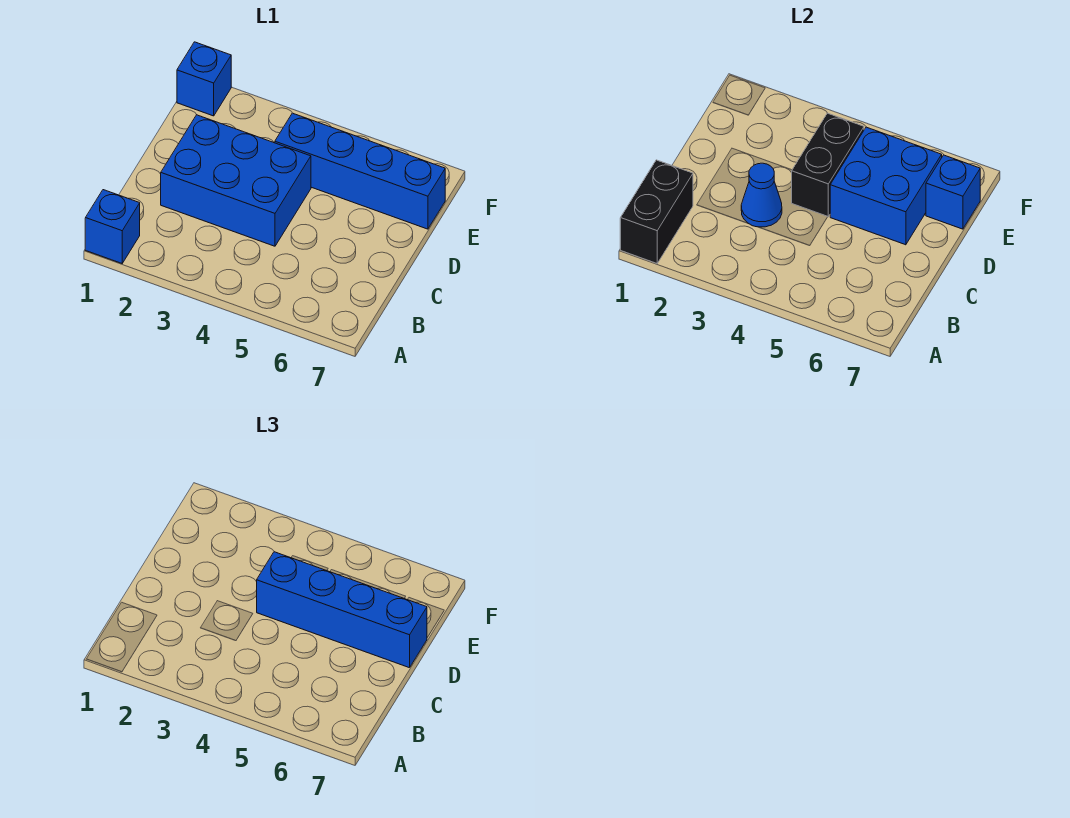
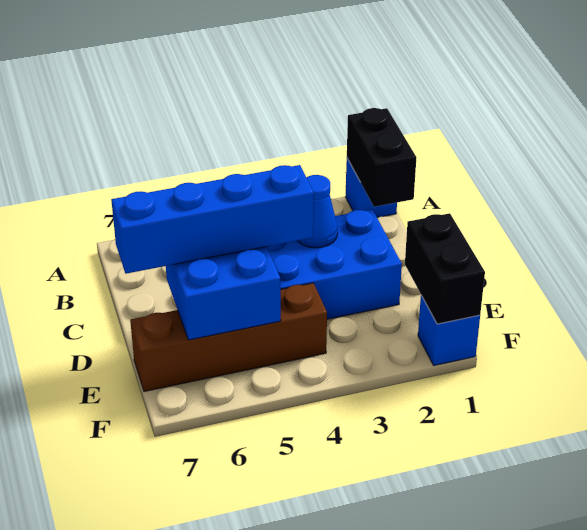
black 1x2 brick [792,113,864,217] -> black 1x2 brick moved to [405,213,485,324]
blue 1x4 brick [275,113,445,229] -> brown 1x4 brick [130,283,327,392]
blue 1x1 brick [926,155,980,229] -> none

